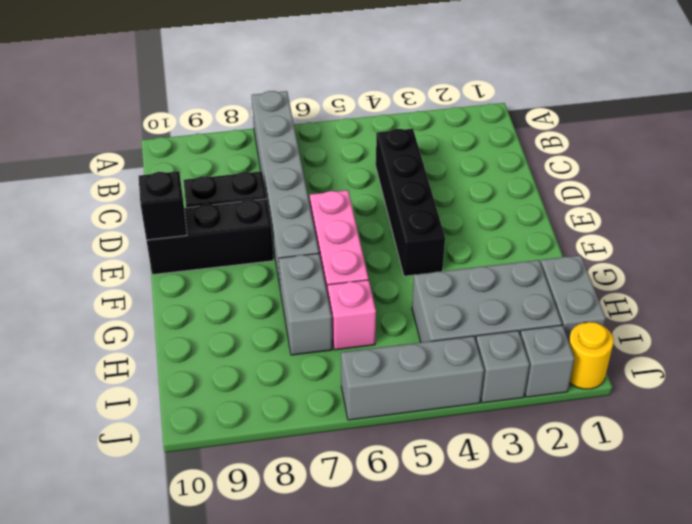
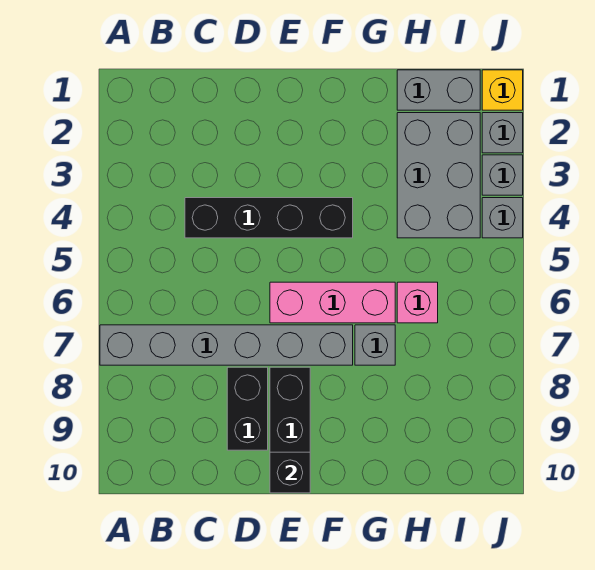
grey 1x2 brick [279,253,332,355] -> grey 1x1 brick [355,325,395,365]
yellow 1x1 round brick [569,322,614,389] -> yellow 1x1 brick [482,70,523,110]
grey 1x3 brick [341,336,484,420] -> grey 1x1 brick [482,198,523,238]

